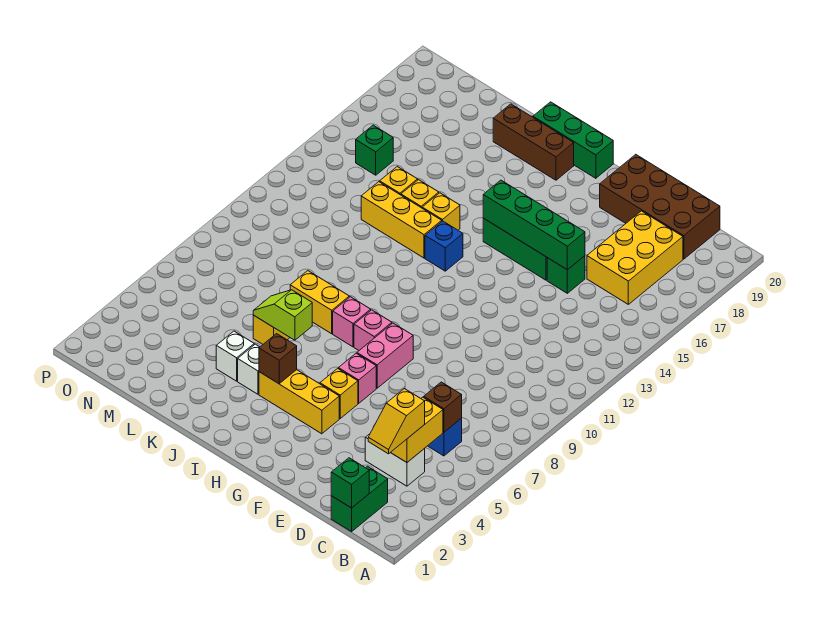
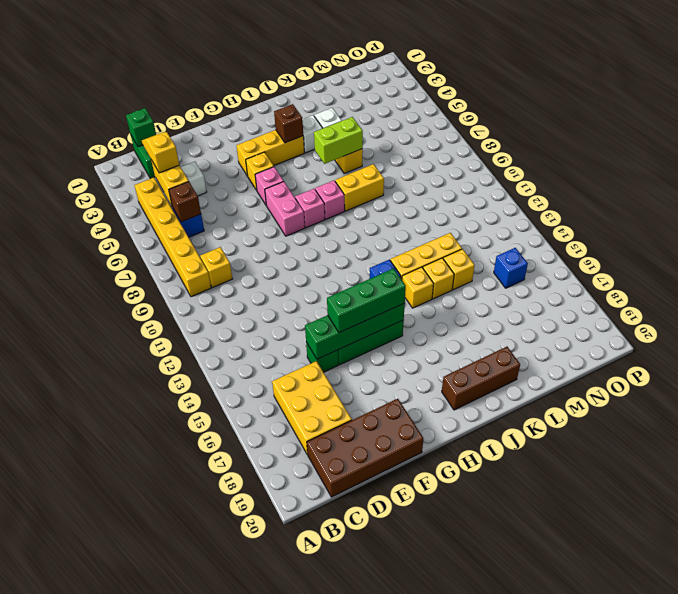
none -> yellow 1x6 brick [134,178,211,297]
none -> yellow 1x1 brick [200,247,232,288]
green 1x3 brick [533,102,613,178] -> green 1x3 brick moved to [327,269,406,333]
lime 1x2 slope [253,290,312,340] -> lime 1x2 brick [314,117,363,164]
green 1x1 brick [356,125,393,175] -> blue 1x1 brick [494,248,528,288]

